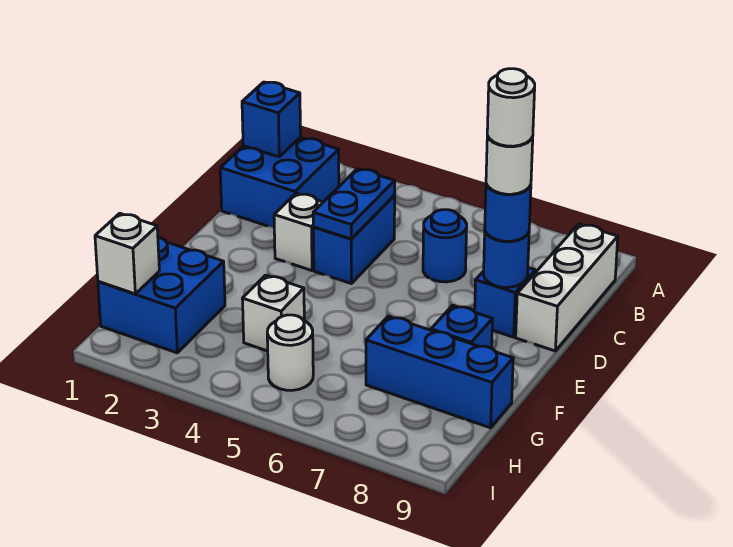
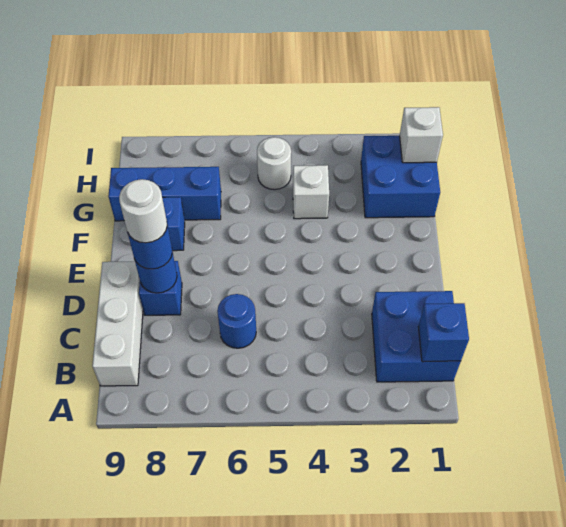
blue 1x2 brick [313,196,395,283] -> none
blue 1x2 plate [313,169,395,239] -> none
white 1x1 brick [274,193,323,271] -> none
white 1x1 round brick [487,69,535,146] -> none

